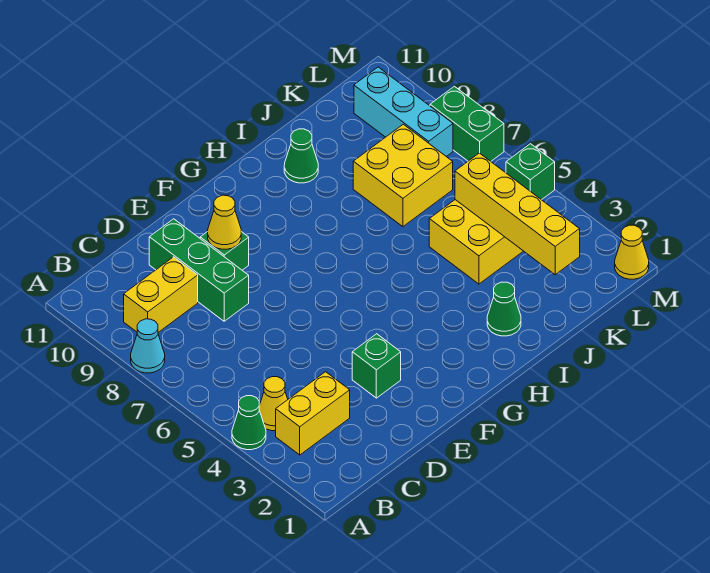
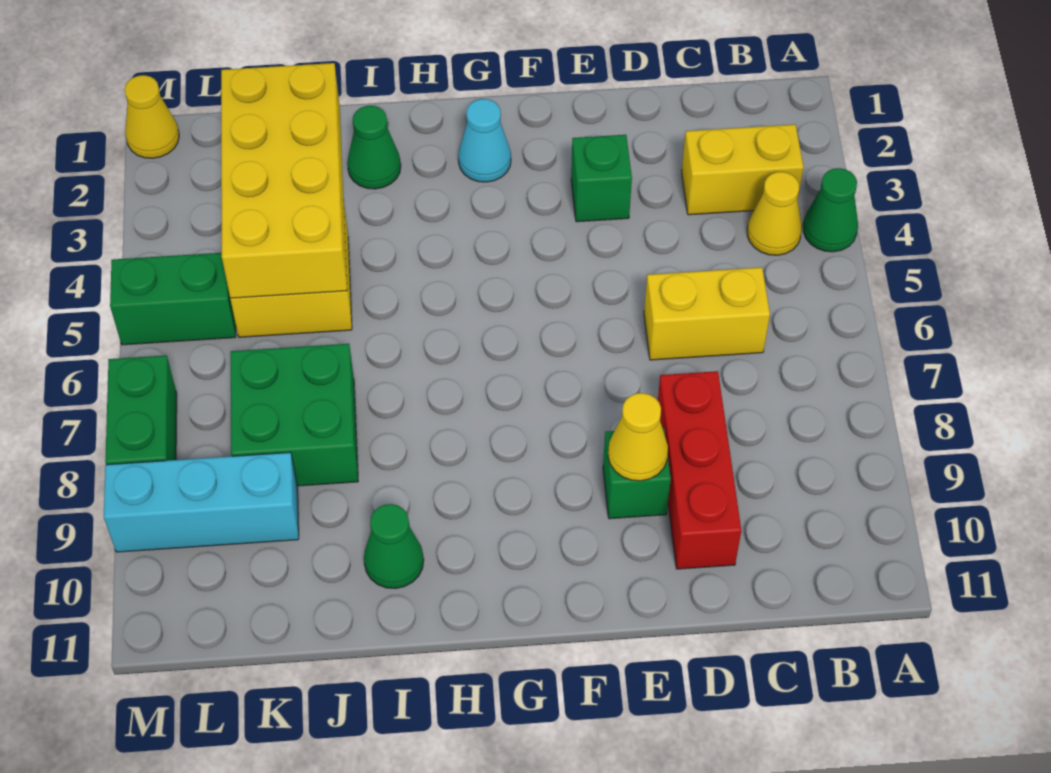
cyan 1x1 cone [131,319,165,373] -> cyan 1x1 cone moved to [458,99,511,182]
yellow 1x2 brick [124,257,198,332] -> yellow 1x2 brick moved to [644,267,770,360]
green 1x3 brick [149,219,249,321] -> red 1x3 brick [658,371,741,569]
yellow 2x2 brick [353,124,453,227] -> green 2x2 brick [231,344,358,486]
yellow 1x4 brick [455,153,580,275] -> yellow 2x4 brick [221,63,347,298]
cyan 1x3 brick [354,67,453,157] -> cyan 1x3 brick turned to [104,452,299,552]
green 1x1 brick [506,144,555,200] -> green 1x2 brick [110,253,236,345]

